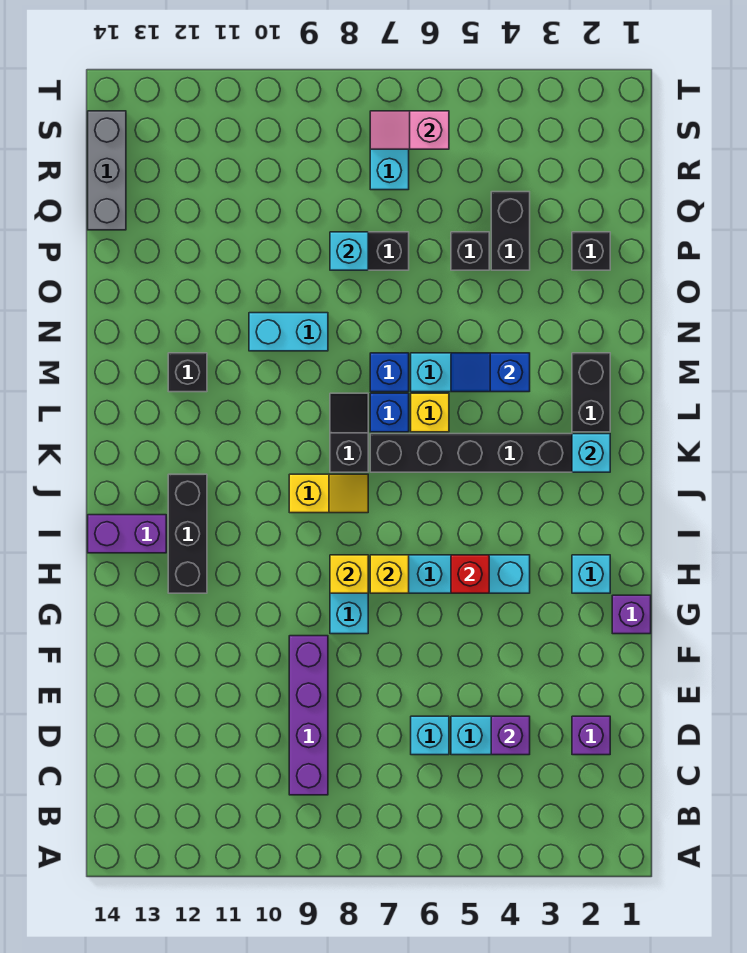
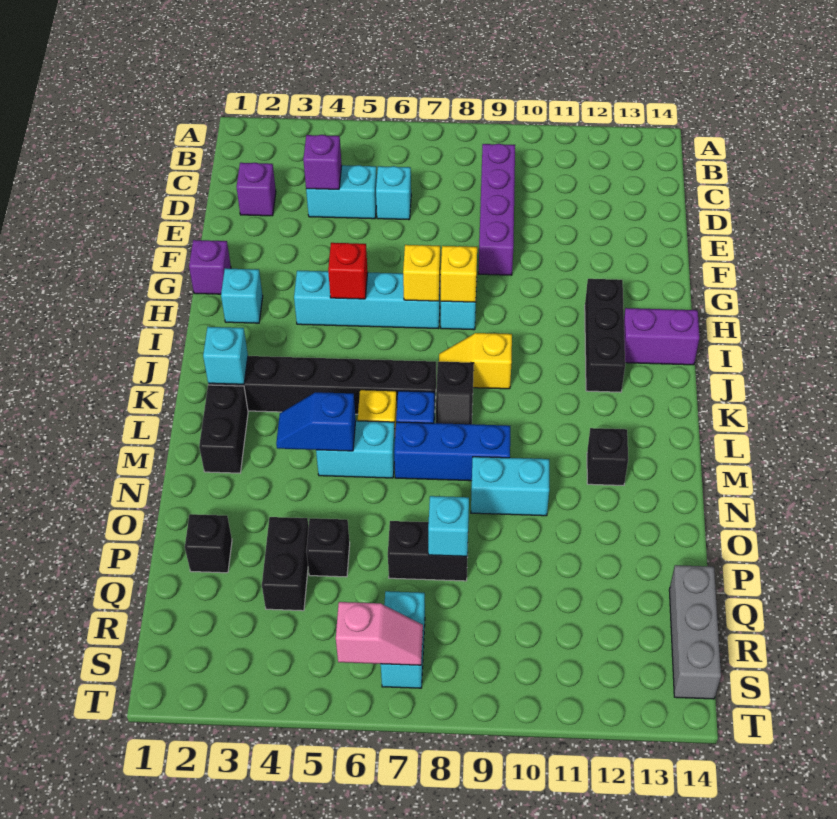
blue 1x2 slope [451,353,530,392] -> blue 1x2 slope turned to [276,392,356,451]
blue 1x1 brick [370,353,409,392] -> blue 1x3 brick [394,422,510,481]

